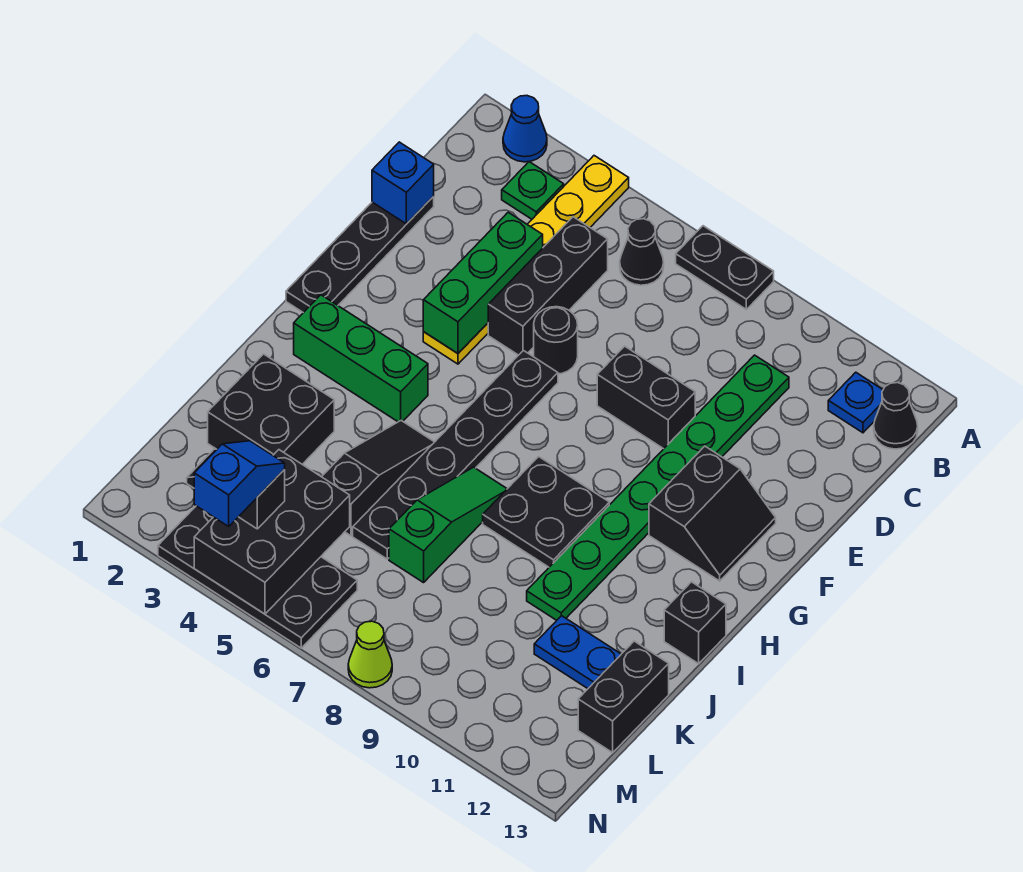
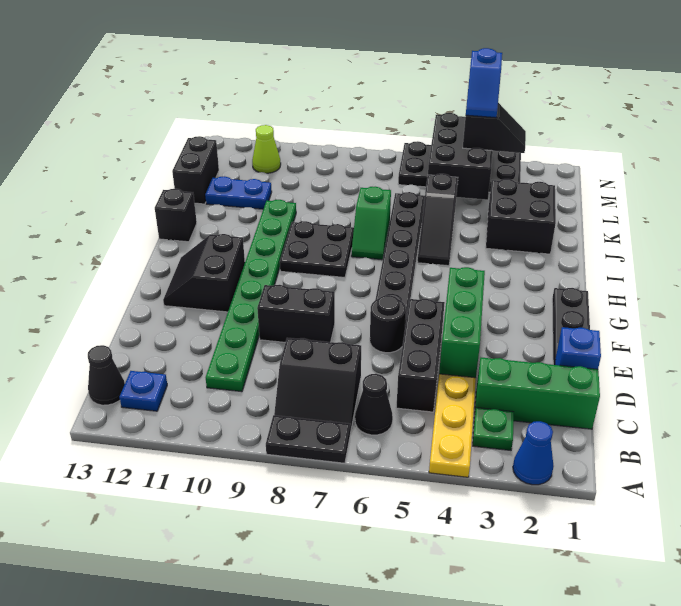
none -> black 2x2 slope [274,338,361,432]
green 1x3 brick [294,295,428,422] -> green 1x3 brick moved to [475,357,600,429]
green 1x3 slope [389,467,507,583] -> green 1x2 slope [351,187,391,260]
lime 1x1 cone [348,621,392,688] -> lime 1x1 cone moved to [252,125,281,173]

